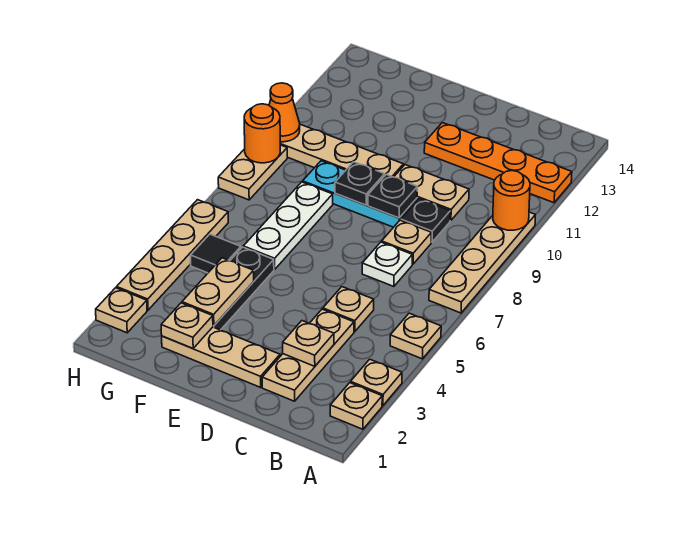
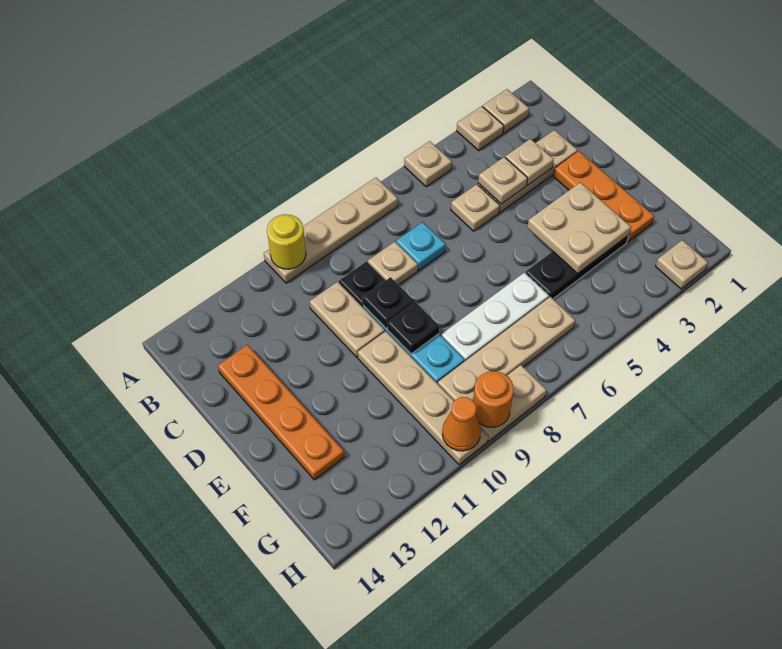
orange 1x1 round brick [493,171,530,230] -> yellow 1x1 round brick [267,214,306,269]
orange 1x4 plate [424,123,572,203] -> orange 1x4 plate moved to [218,345,344,480]
white 1x1 plate [362,242,412,287] -> cyan 1x1 plate [396,222,446,270]
tan 1x3 plate [162,327,280,387] -> orange 1x3 plate [553,151,654,242]
tan 1x1 plate [161,303,213,348] -> tan 1x1 plate moved to [478,157,528,204]
tan 1x2 plate [182,258,254,326] -> tan 2x2 plate [527,182,631,273]
black 1x1 tile [190,234,241,273] -> none
tan 1x4 plate [117,200,228,310] -> tan 1x4 plate moved to [438,297,575,401]

